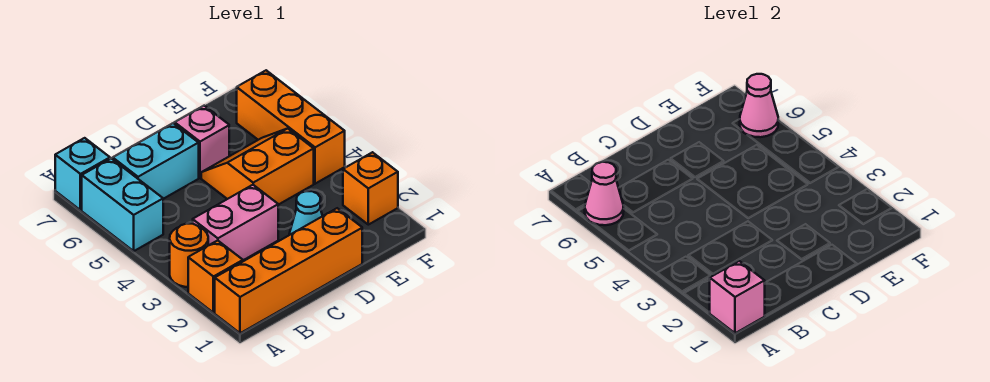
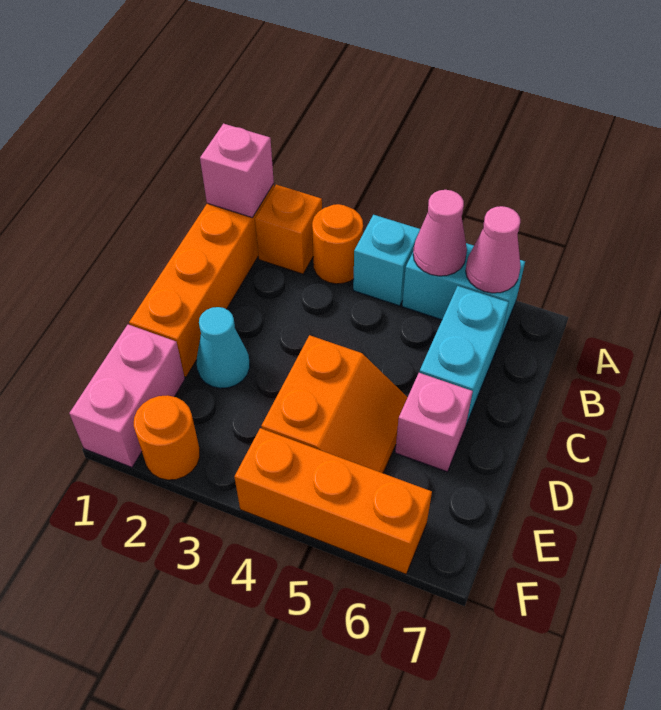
cyan 1x1 brick [55,138,110,210] -> cyan 1x1 brick moved to [353,215,420,306]
pink 1x2 brick [193,185,278,260] -> pink 1x2 brick moved to [69,325,185,467]
orange 1x1 brick [343,152,398,225] -> orange 1x1 round brick [134,395,200,480]
pink 1x1 cone [740,74,778,137] -> pink 1x1 cone moved to [413,190,467,276]

